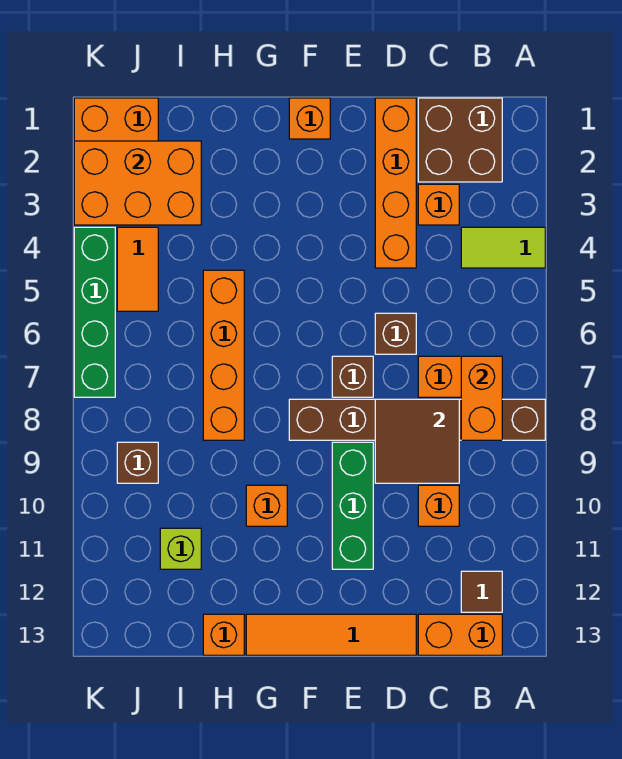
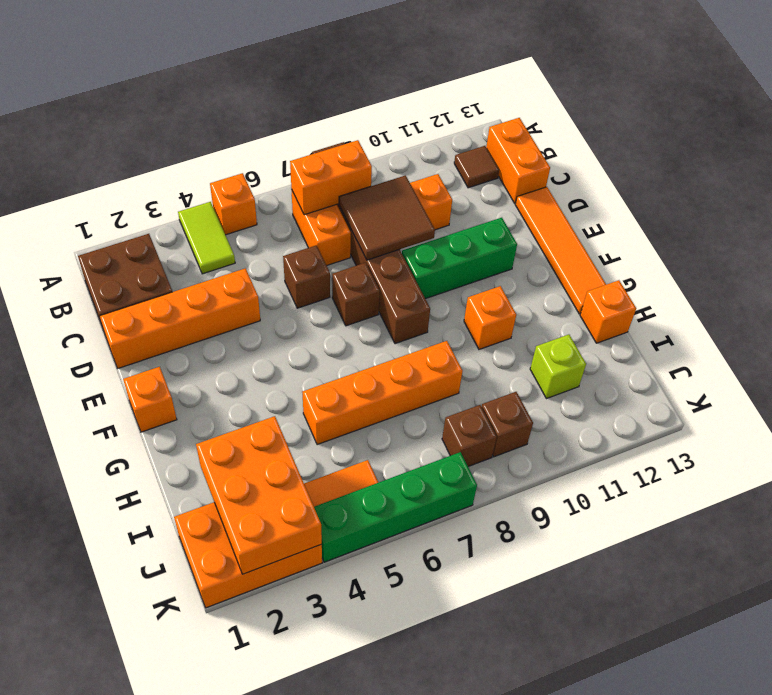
orange 1x1 brick [418,184,459,225] -> orange 1x1 brick moved to [210,173,257,235]
none -> brown 1x1 brick [442,405,497,467]

